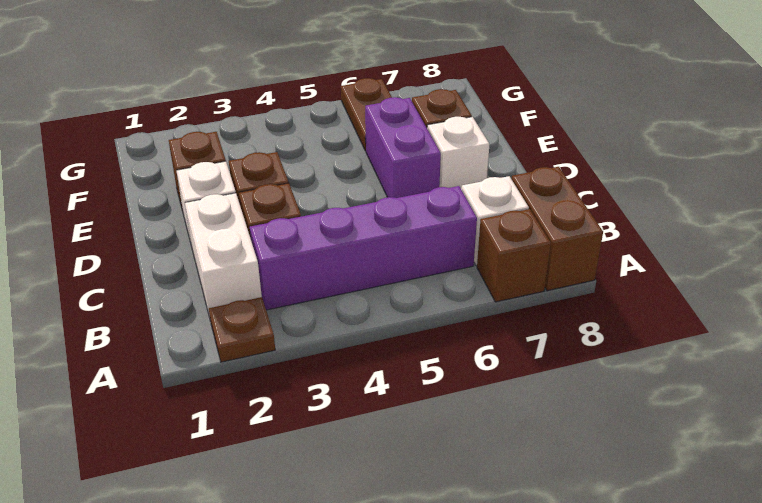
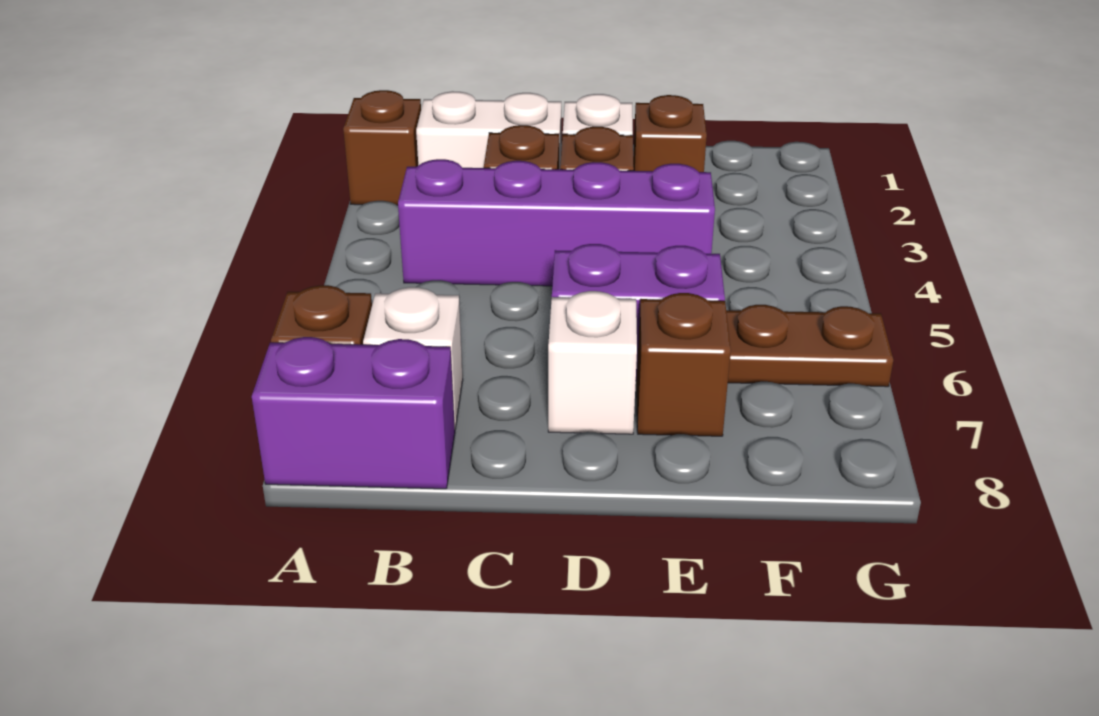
brown 1x1 plate [209,297,275,362] -> brown 1x1 brick [343,90,421,205]
brown 1x2 brick [512,167,603,291] -> purple 1x2 brick [252,337,455,489]
purple 1x4 brick [250,186,477,310] -> purple 1x4 brick turned to [398,159,715,286]

